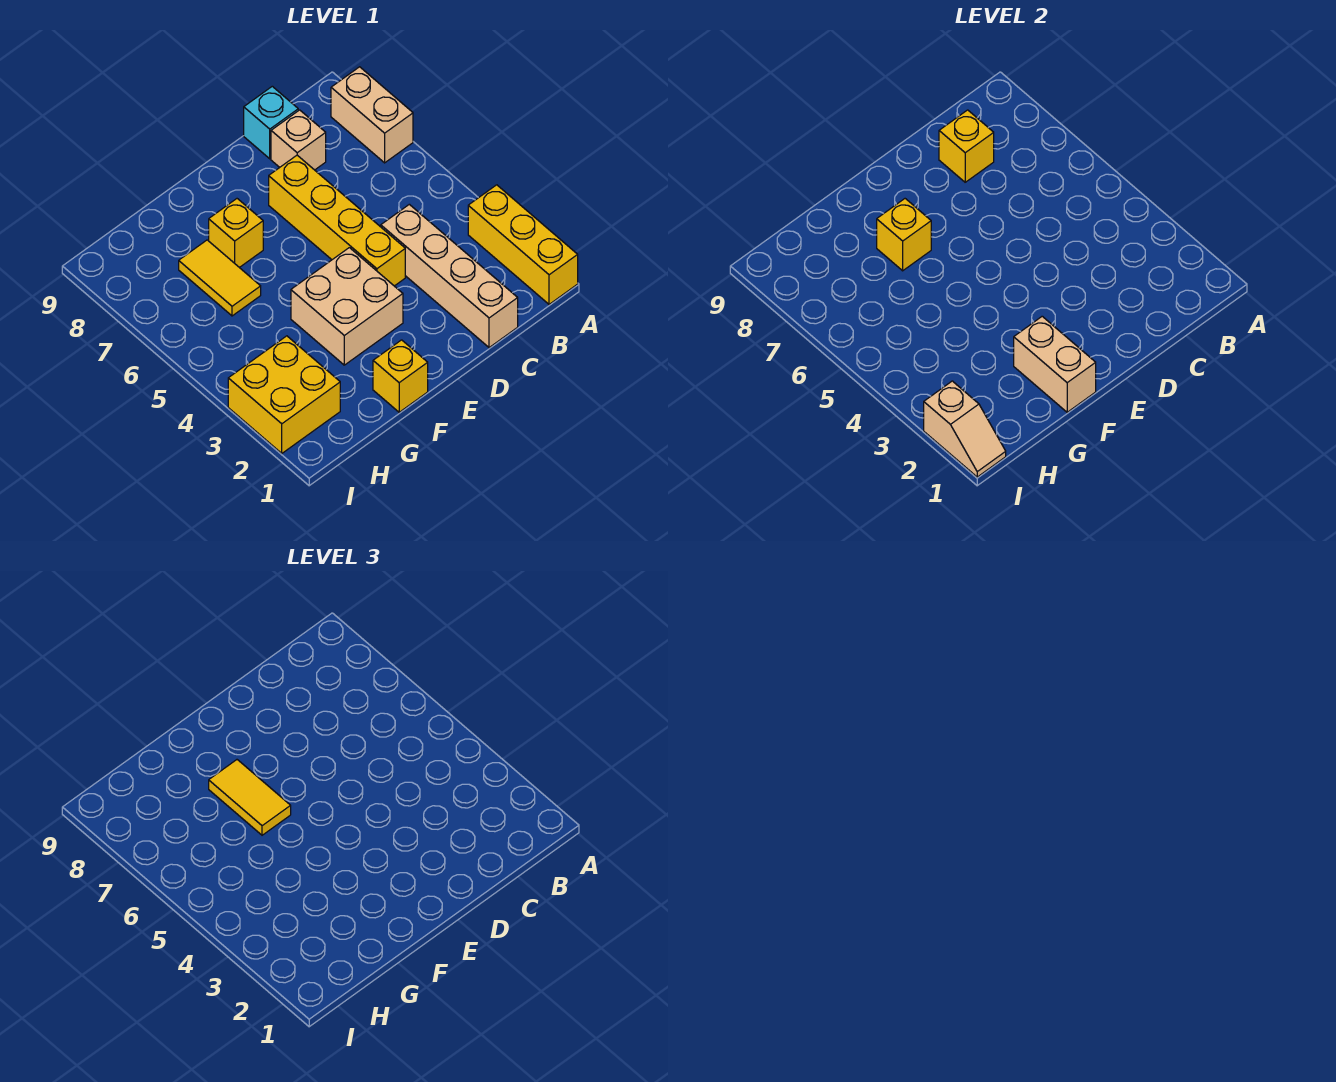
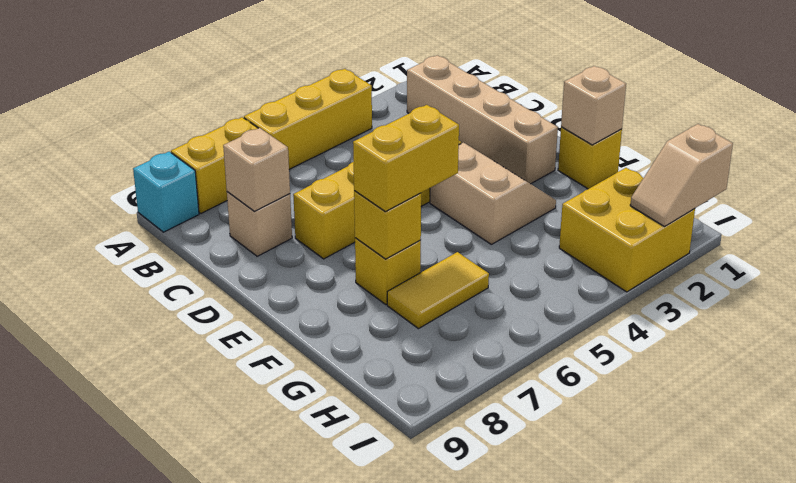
yellow 1x3 brick [468,185,578,304] -> yellow 1x3 brick moved to [244,69,372,169]
tan 1x2 brick [331,67,413,163] -> yellow 1x2 brick [171,117,258,213]
tan 1x4 brick [381,204,518,348] -> tan 1x4 brick turned to [407,55,558,184]
yellow 1x1 brick [939,110,994,182] -> tan 1x1 brick [223,128,290,211]
cyan 1x1 brick [244,86,298,159] -> cyan 1x1 brick moved to [133,152,199,232]
tan 2x2 brick [291,248,403,365] -> tan 2x2 slope [430,143,556,244]
tan 1x2 brick [1014,316,1096,412] -> tan 1x1 brick [561,66,626,145]
yellow 1x2 tile [209,760,291,835] -> yellow 1x2 brick [353,105,459,212]
tan 1x2 slope [924,381,1006,477] -> tan 1x2 slope turned to [630,124,733,226]

